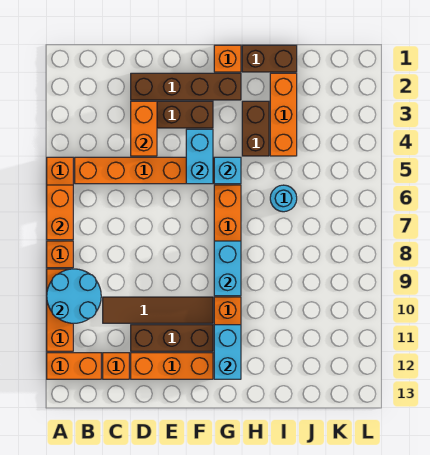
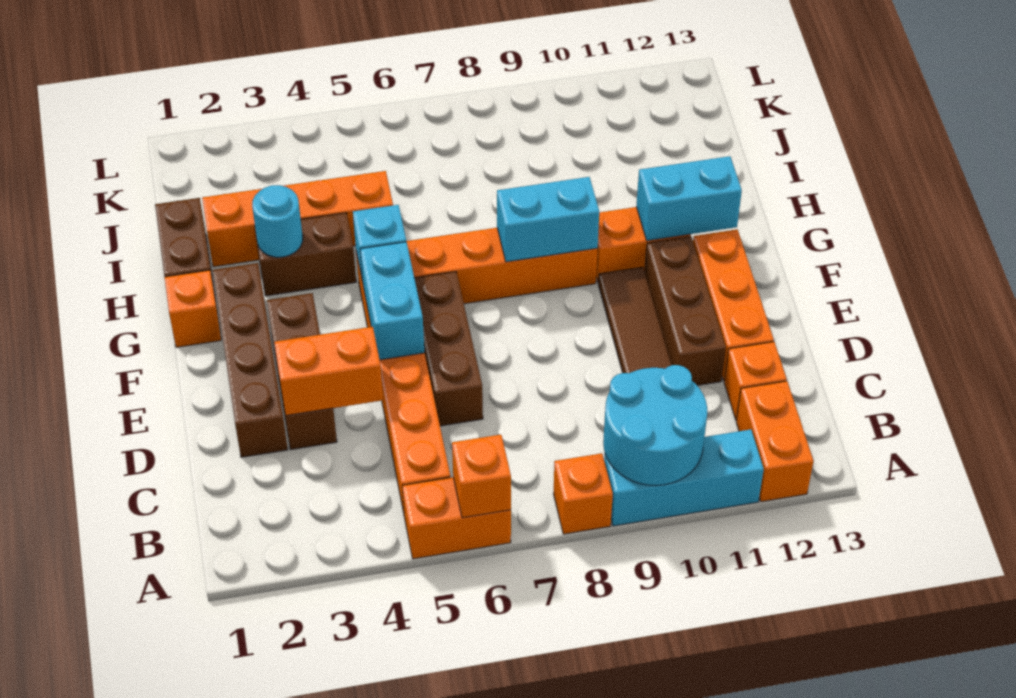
orange 1x2 brick [47,185,73,240] -> orange 1x1 brick [452,435,511,518]
orange 1x3 brick [47,269,73,351] -> cyan 1x3 brick [604,429,764,526]
none -> brown 1x3 brick [414,272,483,426]
cyan 1x2 brick [186,129,213,184] -> cyan 1x2 brick turned to [360,242,424,360]
orange 1x3 brick [270,73,297,156] -> orange 1x4 brick [202,171,393,267]
cyan 1x1 round brick [270,185,297,212] -> cyan 1x1 round brick moved to [252,185,303,257]

